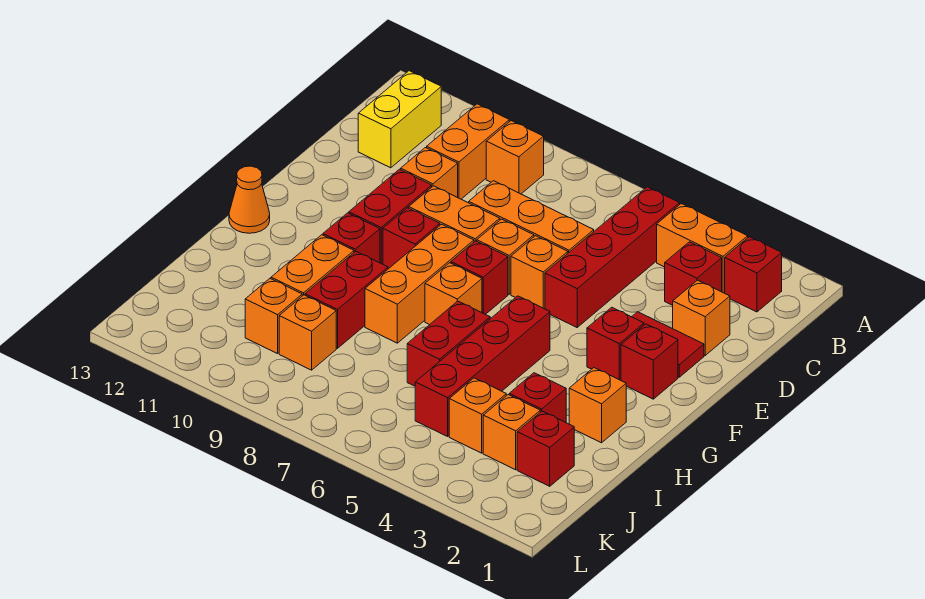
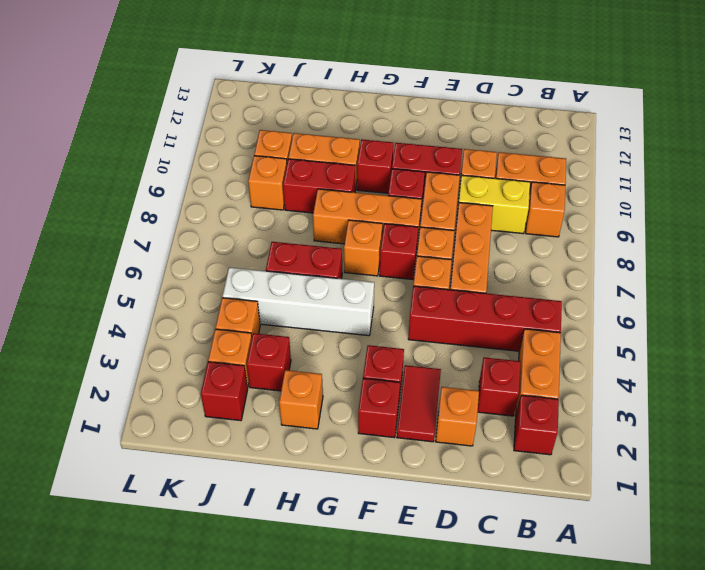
yellow 1x2 brick [358,71,441,168] -> yellow 1x2 brick moved to [457,175,530,234]
red 1x4 brick [415,296,550,436] -> white 1x4 brick [223,267,374,336]
orange 1x1 cone [229,166,270,233] -> none

